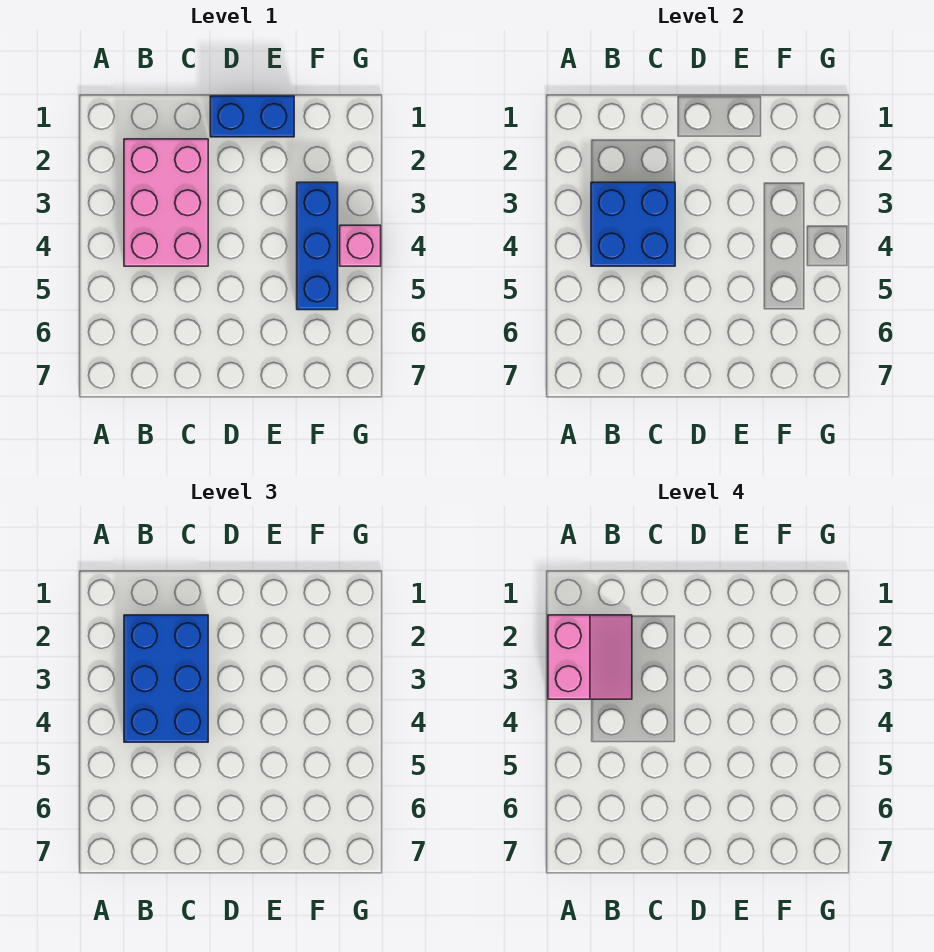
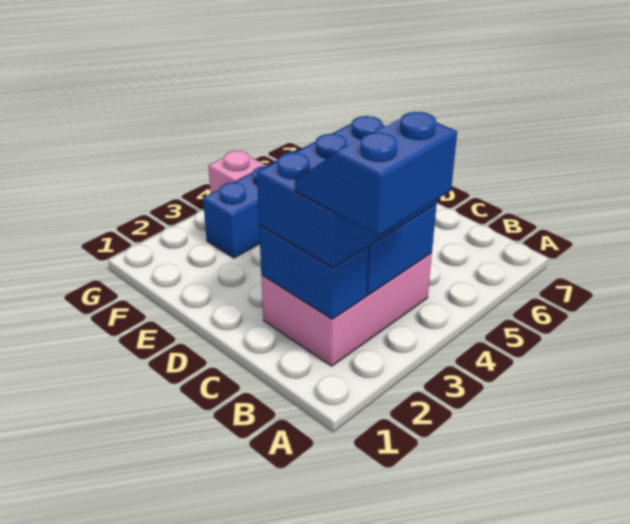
pink 2x2 slope [548,615,632,699] -> blue 2x2 slope [295,112,457,236]
blue 1x2 brick [210,96,294,137] -> blue 1x2 brick moved to [259,225,369,319]

